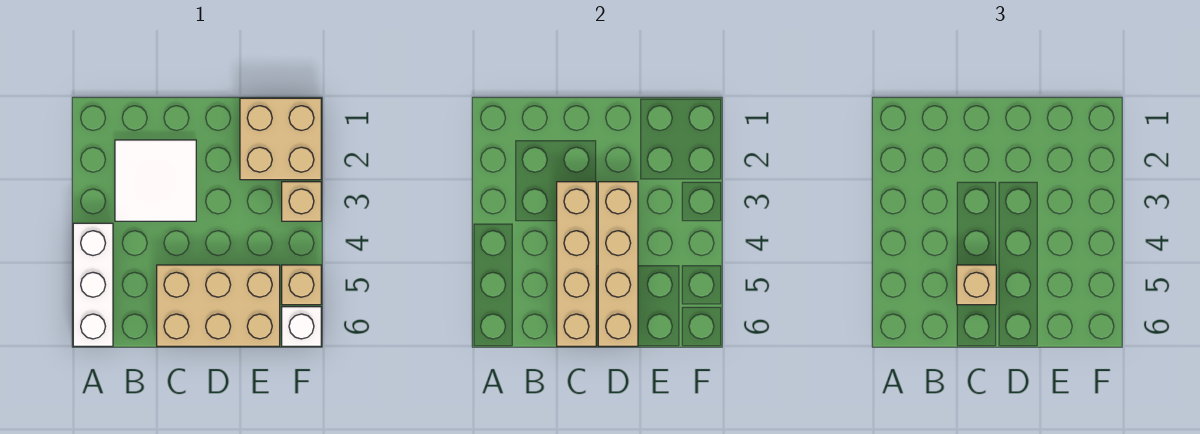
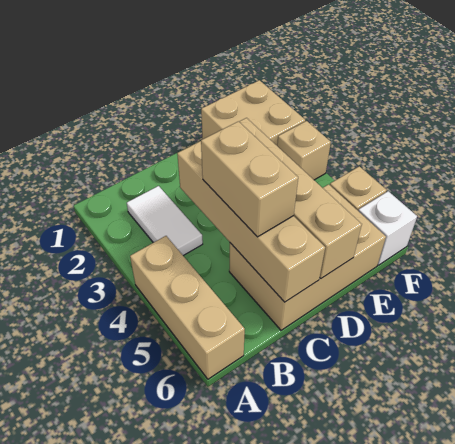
white 1x3 brick [73,223,113,346] -> tan 1x3 brick [130,236,245,379]
white 2x2 tile [115,140,196,221] -> white 1x2 tile [127,186,203,256]
tan 1x1 brick [957,265,996,305] -> tan 1x2 brick [201,121,298,237]

